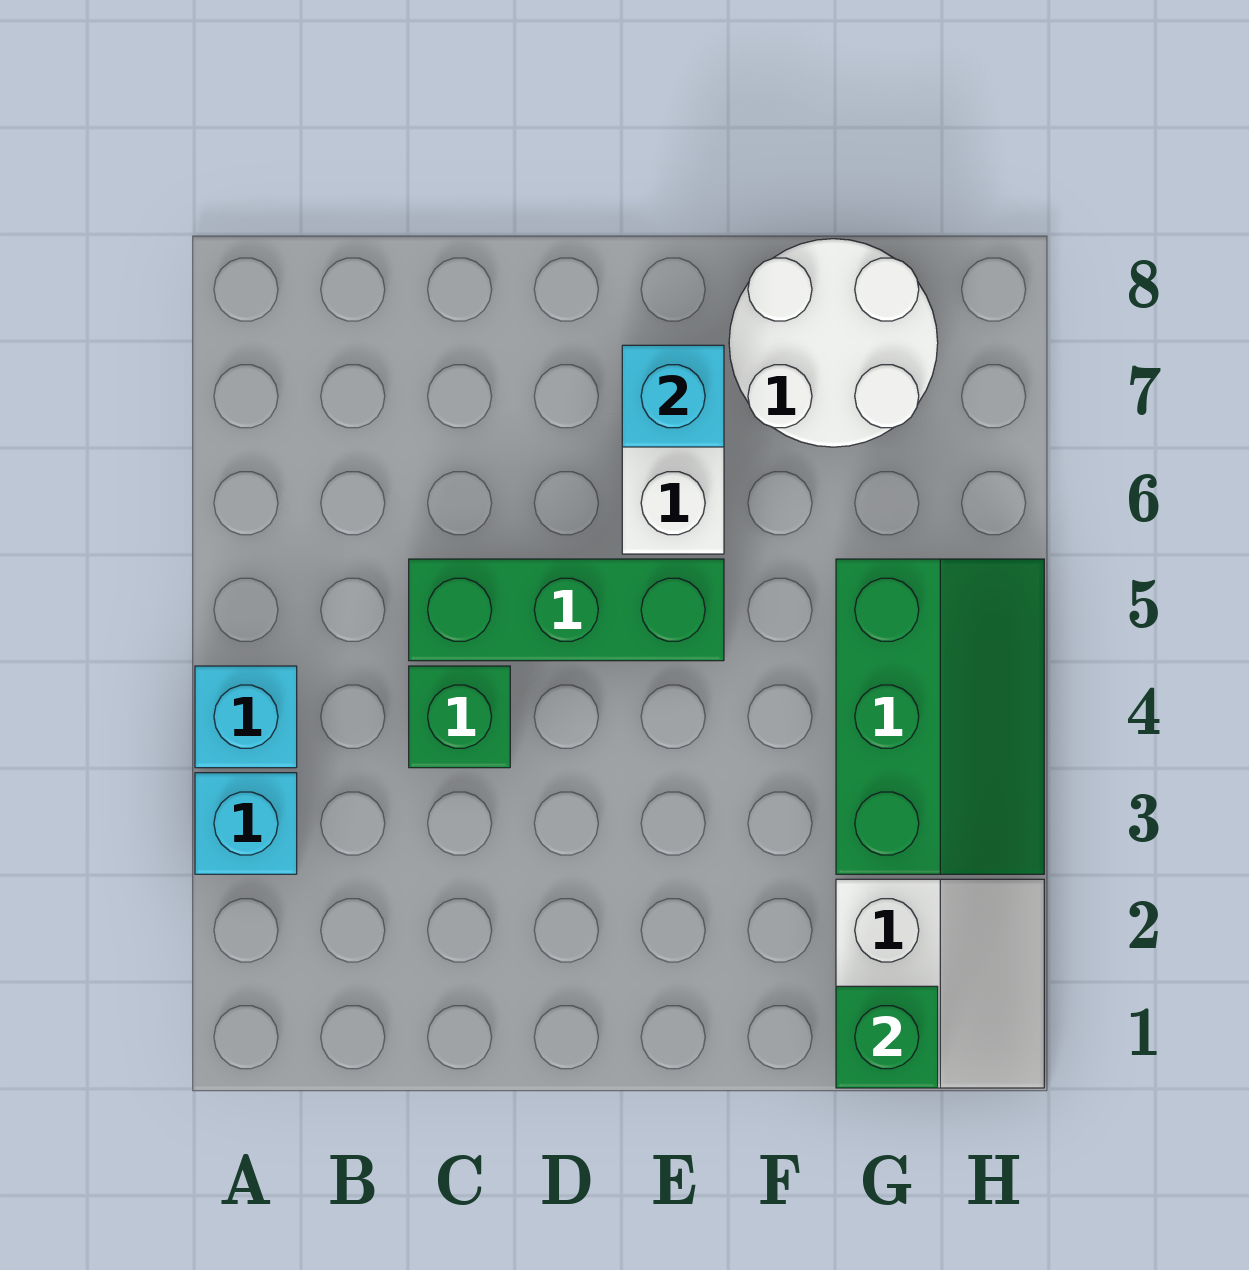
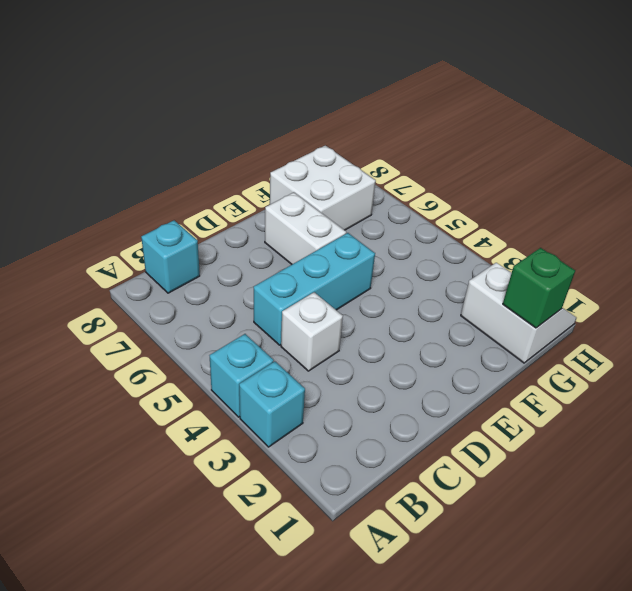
green 1x1 brick [409,666,510,768] -> white 1x1 brick [281,292,343,371]
green 1x3 brick [409,559,724,661] -> cyan 1x3 brick [254,233,375,345]
cyan 1x1 brick [622,345,724,447] -> cyan 1x1 brick moved to [141,220,200,293]
white 2x2 round brick [729,239,938,447] -> white 2x2 brick [270,145,376,230]
green 2x3 slope [836,559,1044,874] -> none

